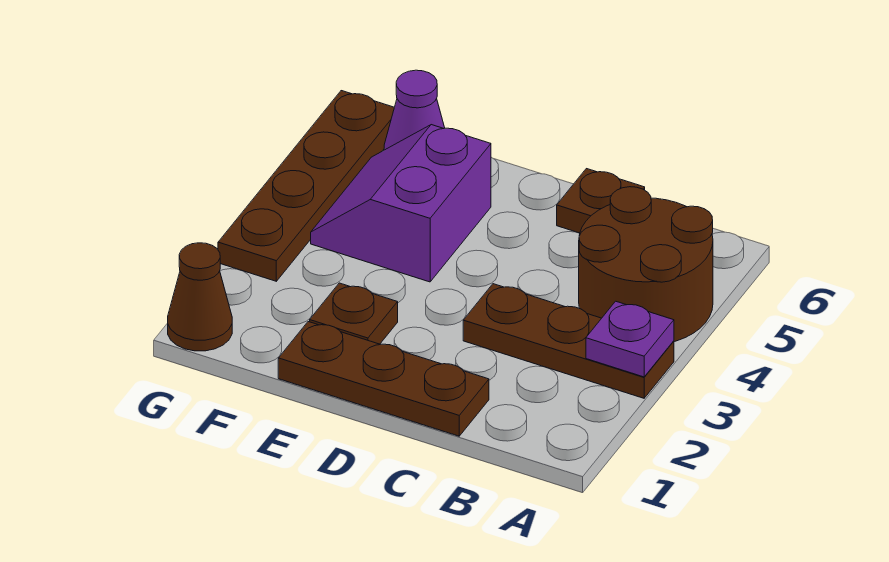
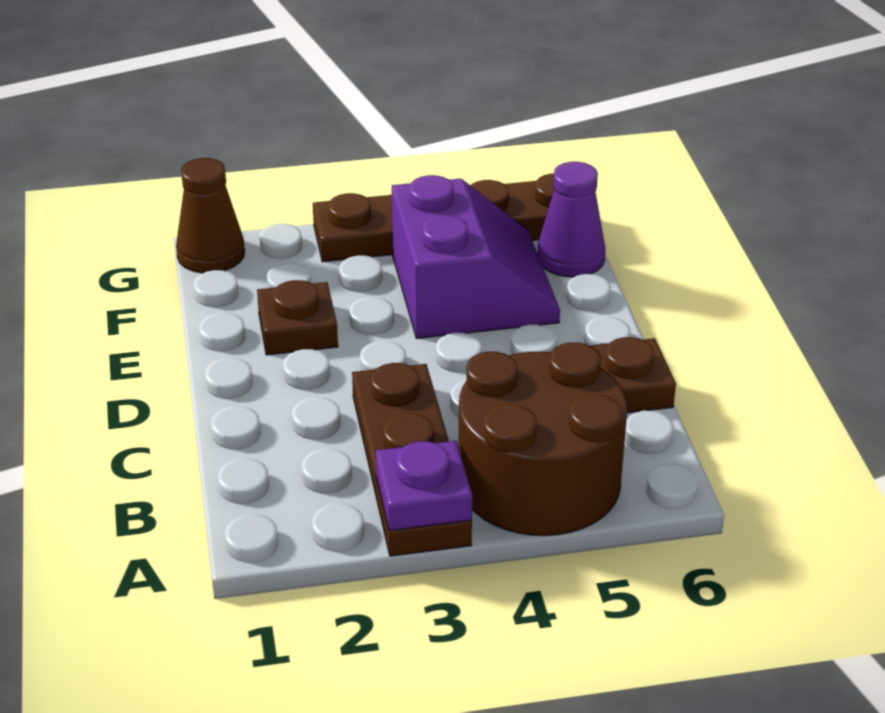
brown 1x3 plate [278,322,489,436] -> none
purple 2x2 slope [311,125,491,282] -> purple 2x2 slope turned to [392,175,560,338]

